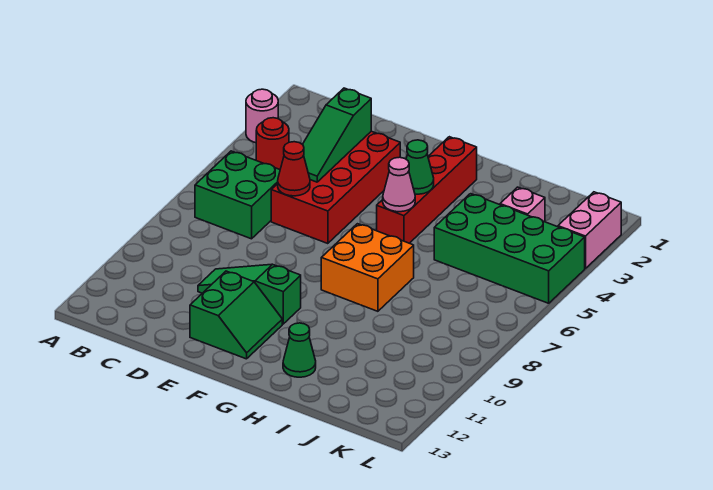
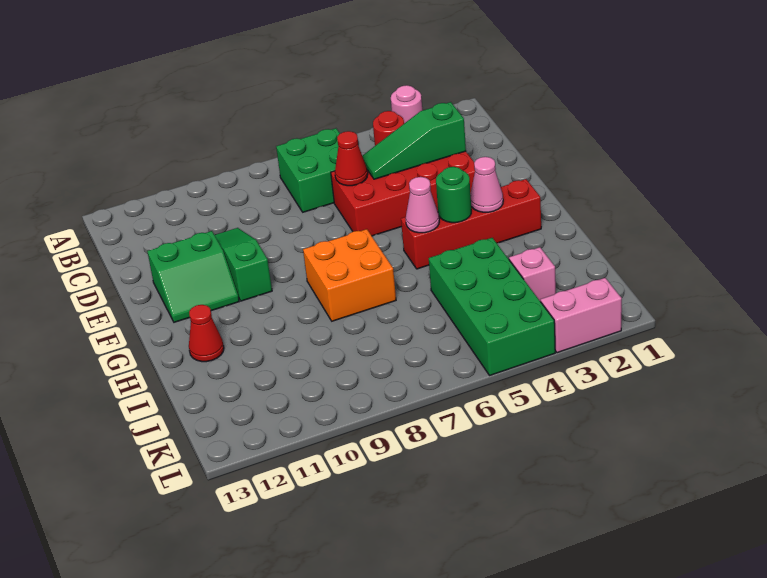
none -> pink 1x1 cone [470,157,503,212]
green 1x1 cone [406,140,434,194] -> green 1x1 round brick [436,167,471,223]
green 1x1 cone [283,323,316,377] -> red 1x1 cone [189,305,224,362]

